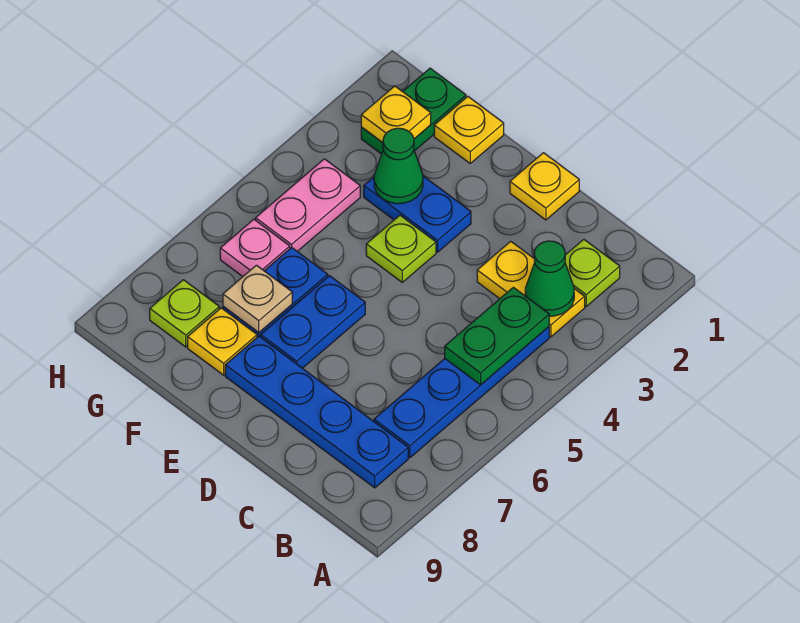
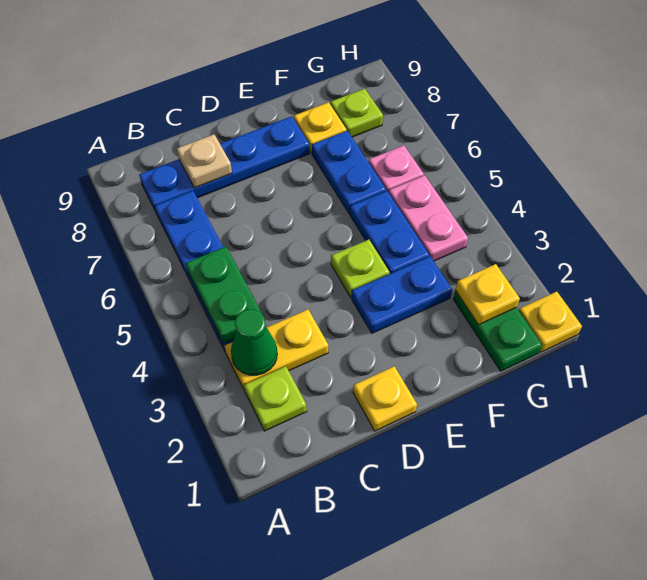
blue 1x2 plate [261,276,365,368] -> blue 1x2 plate moved to [350,191,429,274]
yellow 1x1 plate [434,97,504,163] -> yellow 1x1 plate moved to [519,292,582,352]
green 1x1 cone [374,128,423,204] -> none
tan 1x1 plate [223,265,292,333] -> tan 1x1 plate moved to [177,134,232,188]

